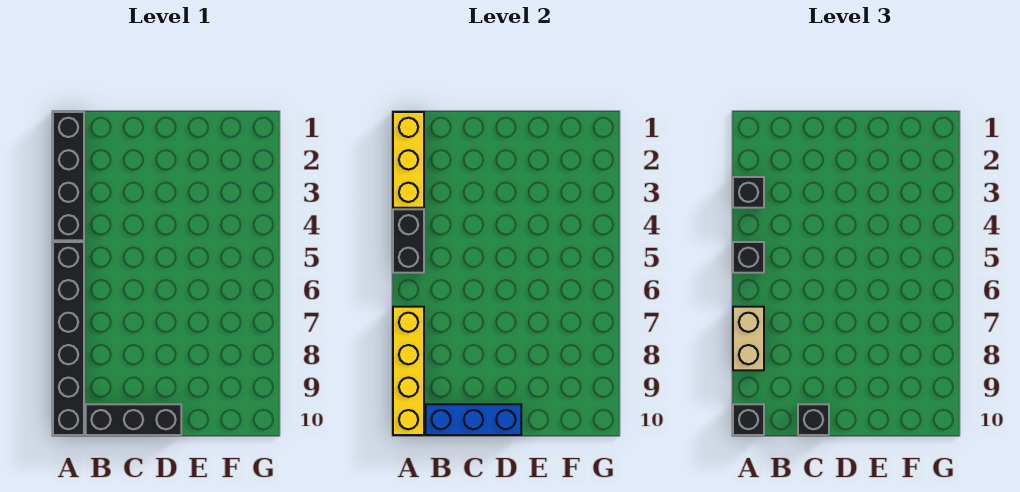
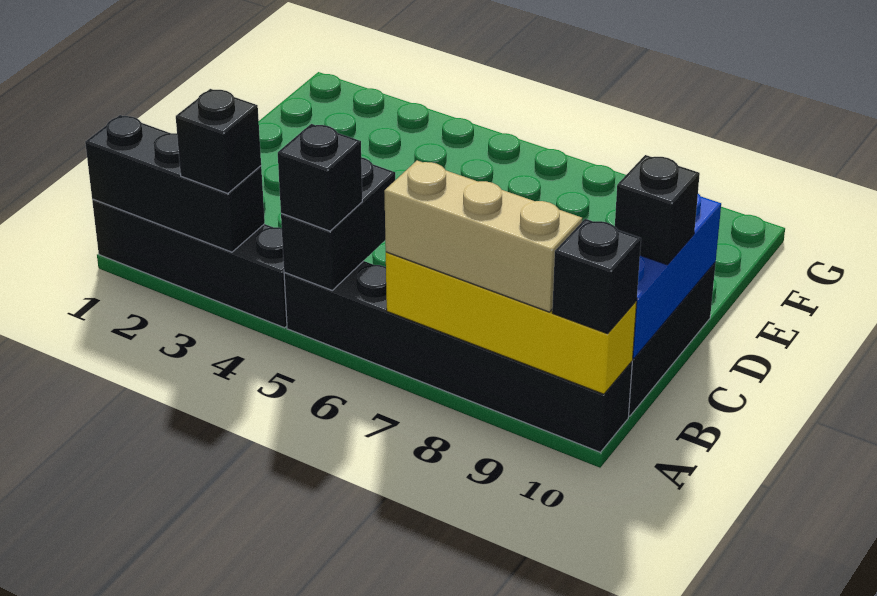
yellow 1x3 brick [393,112,424,208] -> black 1x3 brick [85,115,265,252]
black 1x2 brick [393,209,424,273] -> black 1x2 brick turned to [281,157,395,290]
tan 1x2 brick [733,307,764,370] -> tan 1x3 brick [384,161,582,312]

